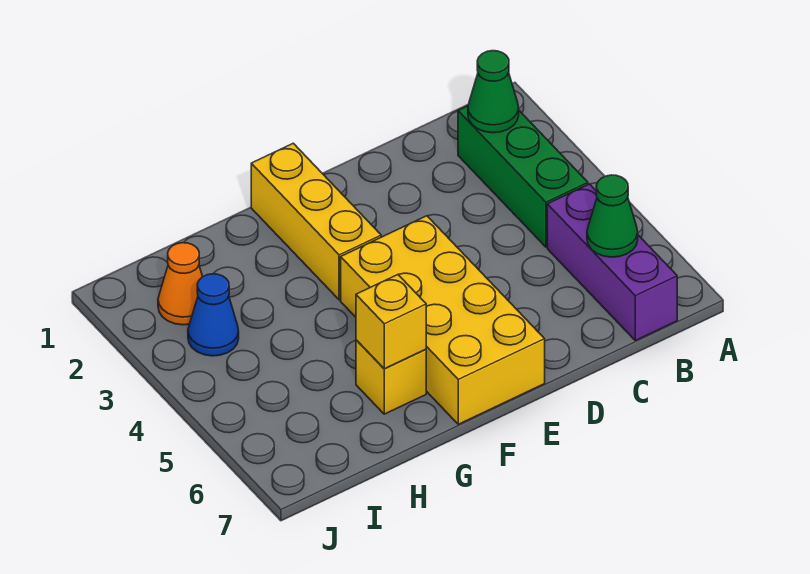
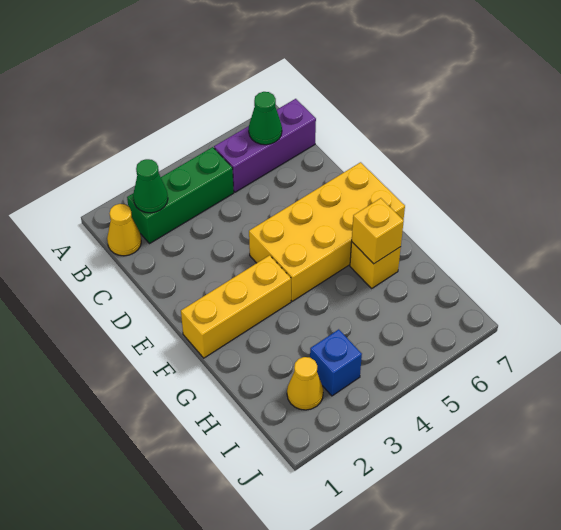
none -> yellow 1x1 cone [107,204,141,256]
orange 1x1 cone [158,243,203,325] -> yellow 1x1 cone [287,357,323,410]
blue 1x1 cone [188,274,239,356] -> blue 1x1 brick [310,329,362,396]

